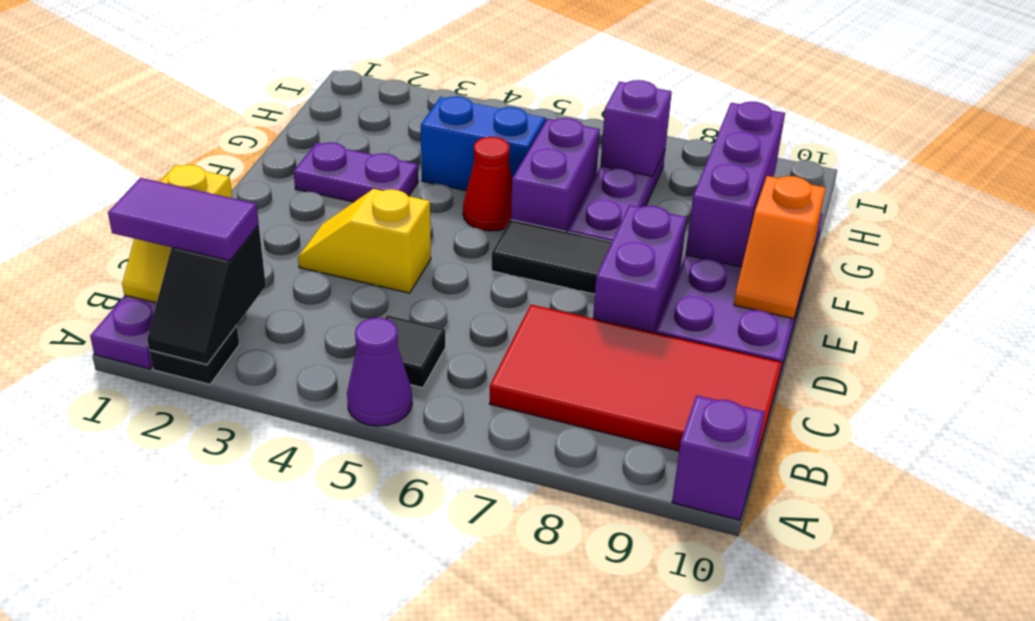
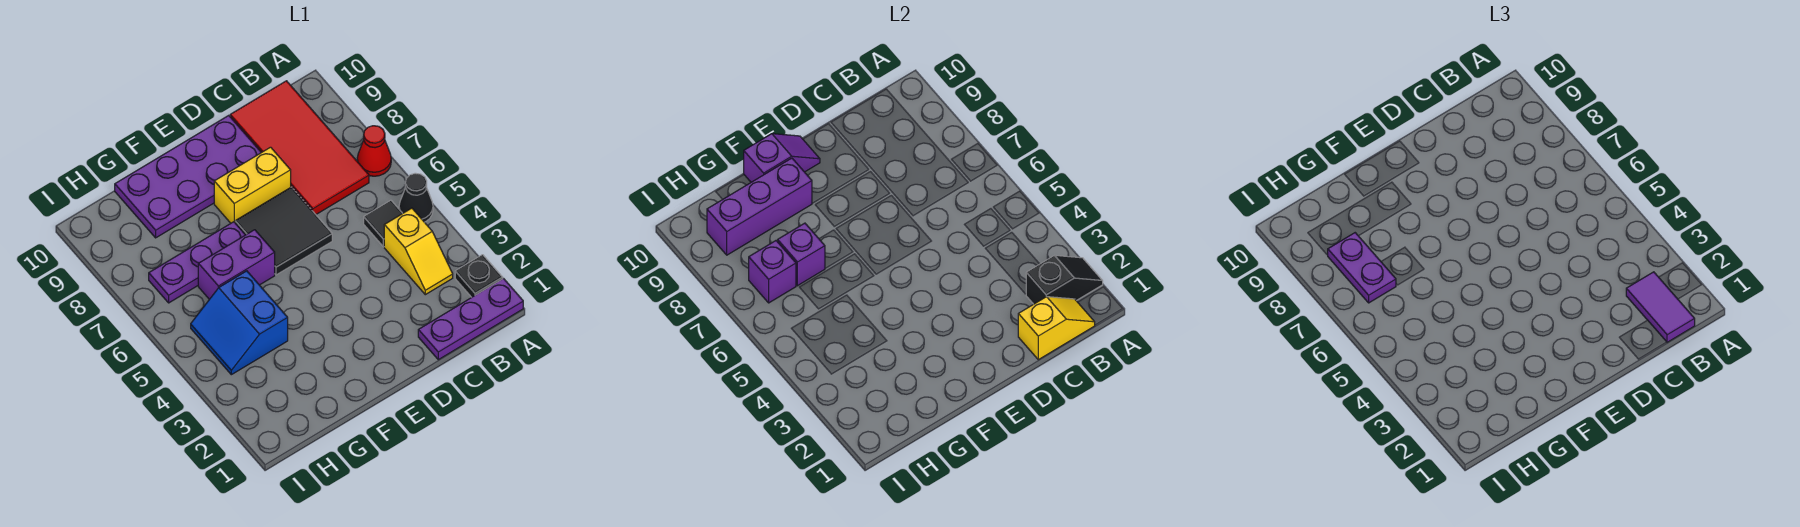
purple 1x1 cone [347,318,412,426] -> black 1x1 cone [399,173,433,222]
purple 1x1 brick [672,395,765,520] -> purple 1x1 brick moved to [778,223,825,286]
yellow 1x2 slope [298,189,431,293] -> yellow 1x2 slope moved to [384,208,453,295]
purple 1x2 brick [593,205,687,333] -> yellow 1x2 brick [214,147,291,223]
black 1x2 tile [491,220,612,294] -> black 2x2 tile [235,187,332,275]
orange 1x2 slope [734,176,826,319] -> purple 1x2 slope [744,134,820,182]
purple 1x2 plate [294,142,418,202] -> purple 1x2 plate moved to [1328,233,1396,303]
red 1x1 cone [463,137,512,231] -> red 1x1 cone moved to [357,126,391,176]

